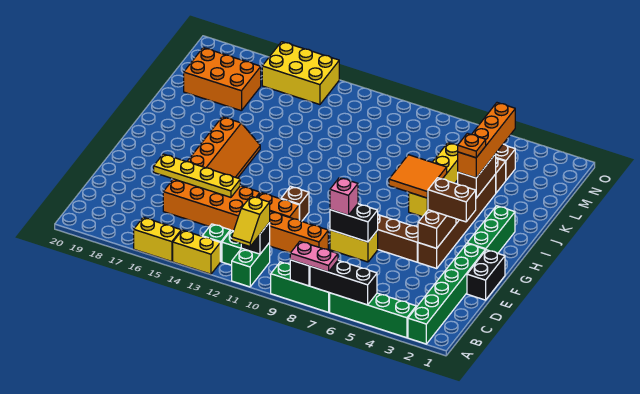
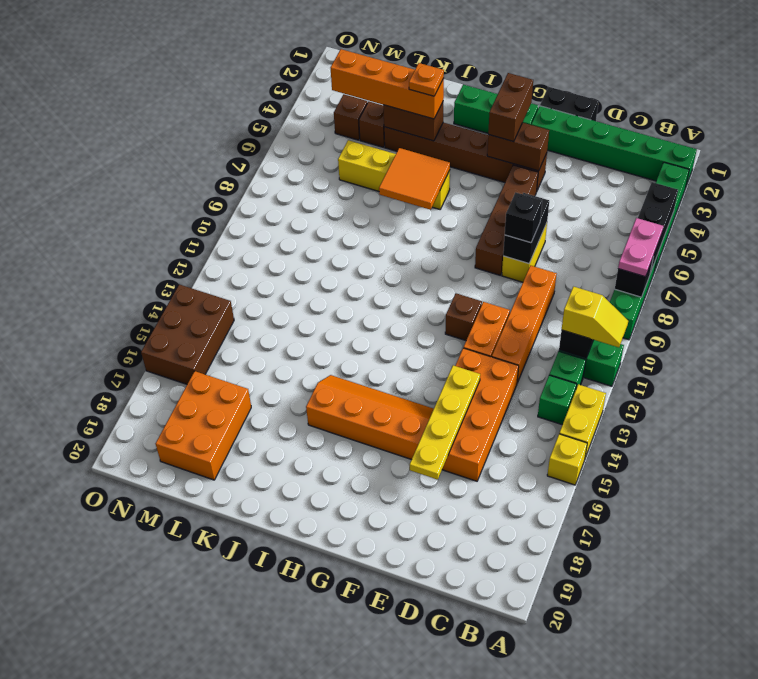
yellow 1x2 brick [134,217,181,262] -> yellow 1x1 brick [547,434,587,485]
pink 1x1 brick [330,178,358,215] -> black 1x1 brick [505,192,542,243]
yellow 2x3 brick [262,42,339,105] -> brown 2x3 brick [141,285,234,384]

